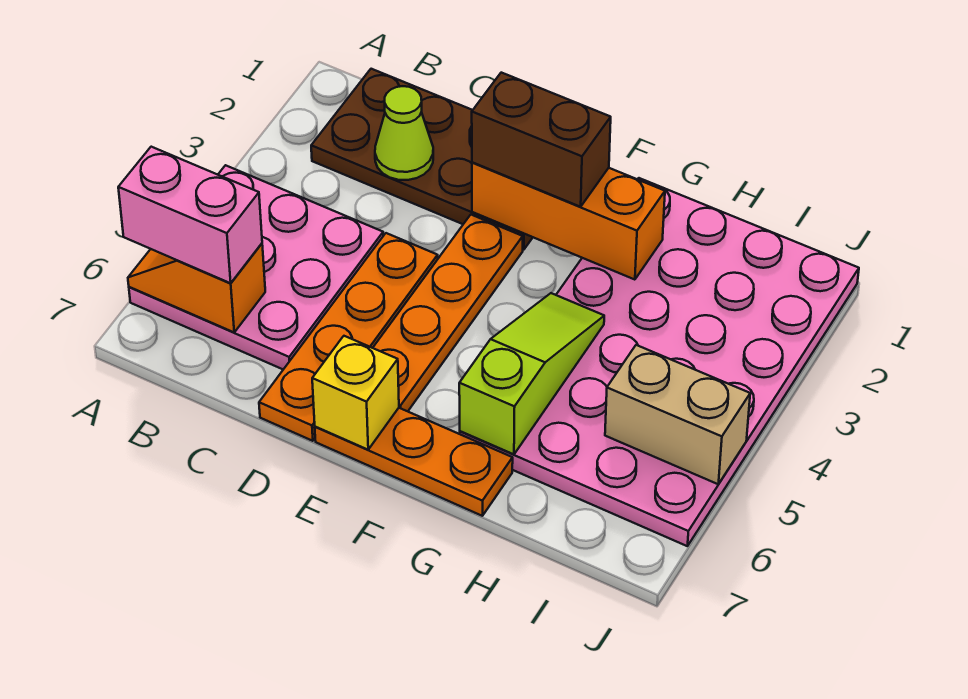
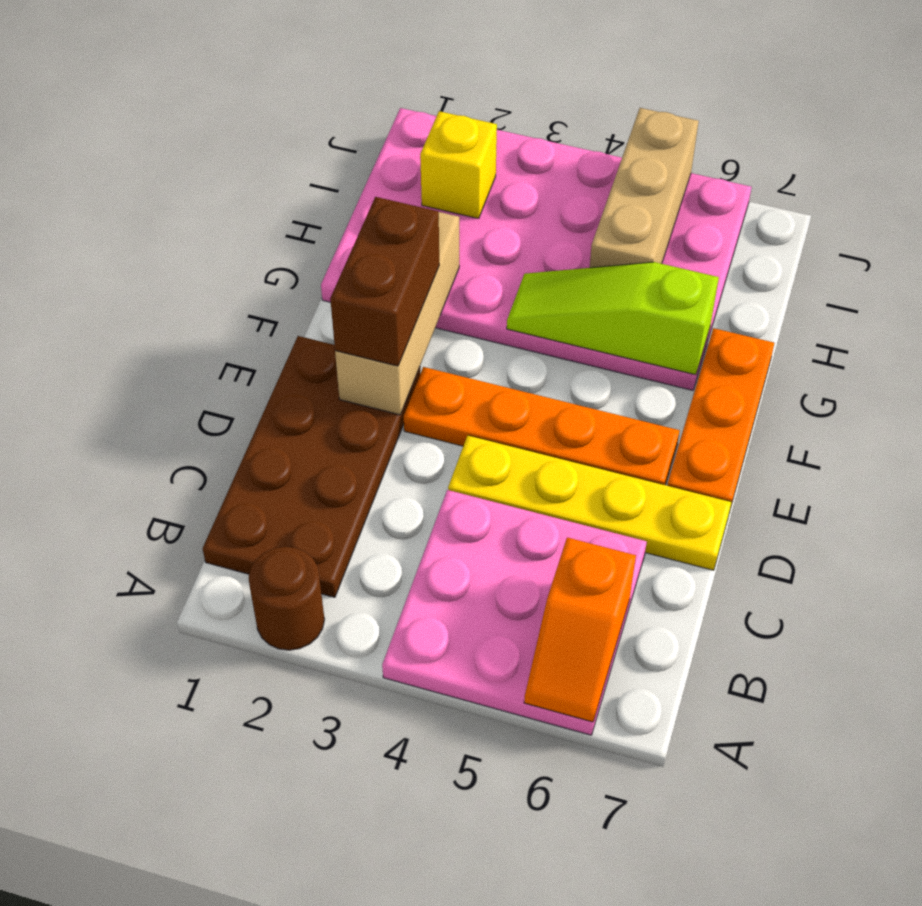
none -> brown 1x1 round brick [249,547,324,650]
pink 1x2 brick [118,147,262,283] -> none
lime 1x1 cone [375,86,433,180] -> none
orange 1x4 plate [259,233,438,441] -> yellow 1x4 plate [448,435,732,570]
orange 1x3 brick [472,162,665,280] -> tan 1x3 brick [335,212,459,415]
yellow 1x1 brick [312,336,399,450] -> yellow 1x1 brick moved to [420,111,497,219]
tan 1x2 brick [605,345,750,484] -> tan 1x3 brick [590,108,699,268]

